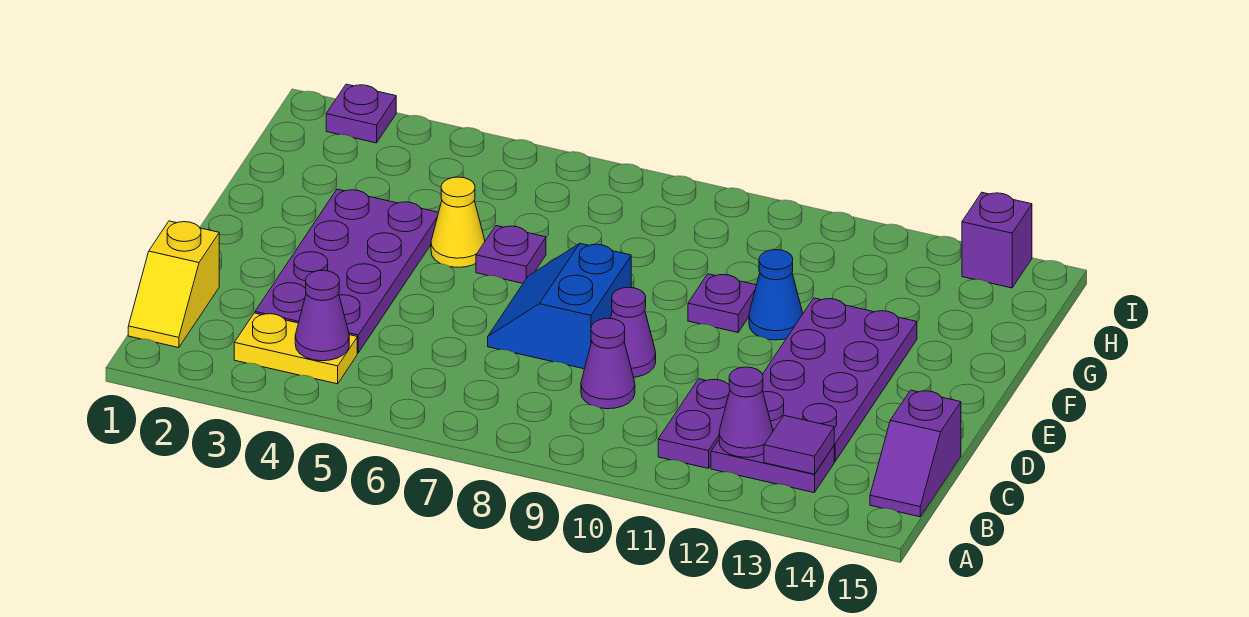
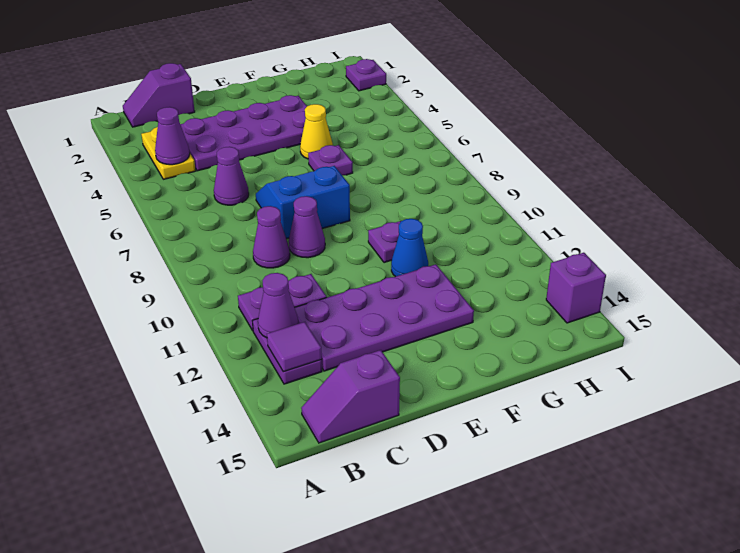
yellow 1x2 slope [128,221,219,348] -> purple 1x2 slope [123,63,195,127]
none -> purple 1x1 cone [214,147,249,205]

